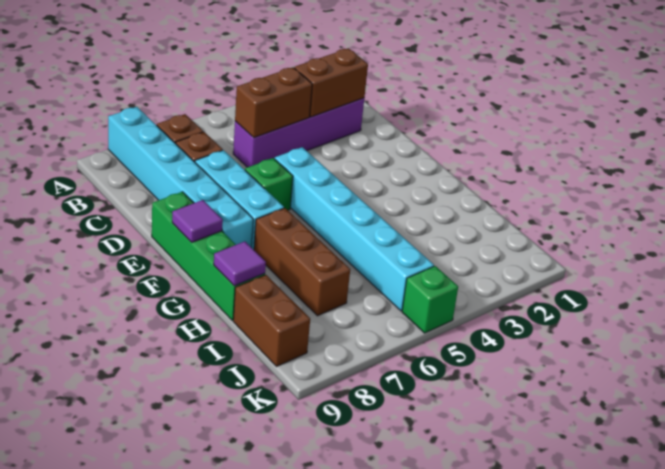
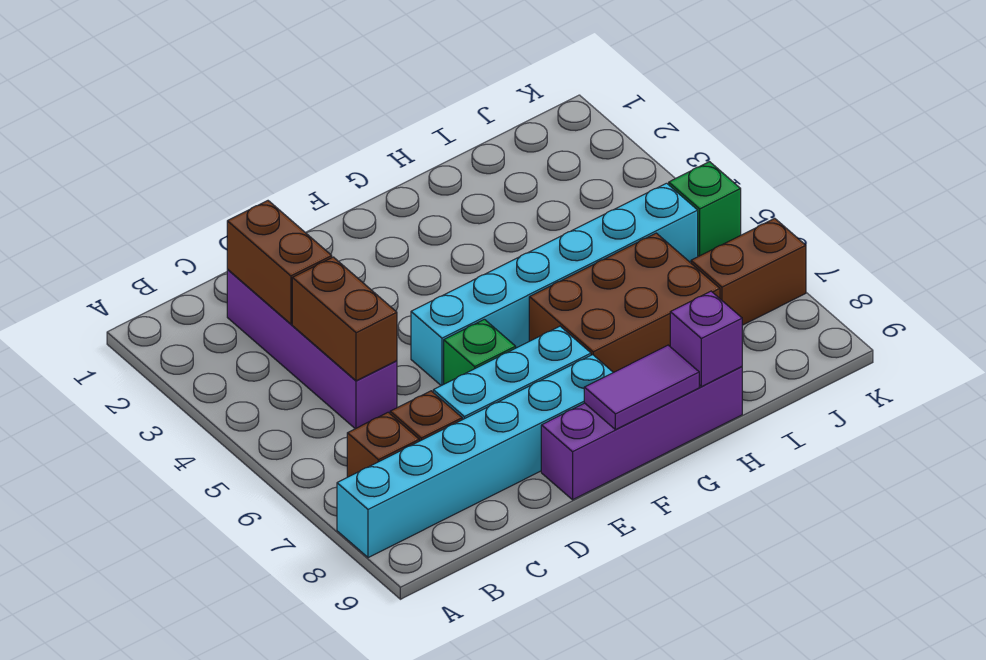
green 1x4 brick [152,192,265,321] -> purple 1x4 brick [541,367,742,500]
purple 1x1 tile [172,200,223,242] -> purple 1x2 tile [584,345,699,430]
brown 1x3 brick [254,208,350,316] -> brown 2x3 brick [529,233,720,373]
purple 1x1 tile [214,241,266,286] -> purple 1x1 brick [670,291,742,387]
brown 1x2 brick [233,275,310,367] -> brown 1x2 brick moved to [691,218,806,325]

